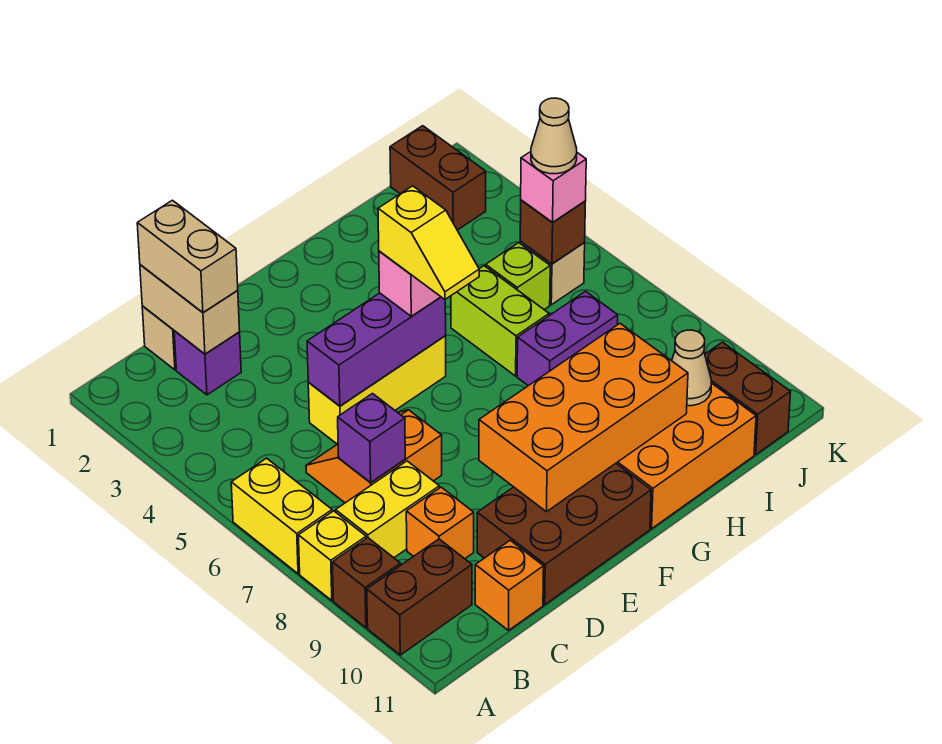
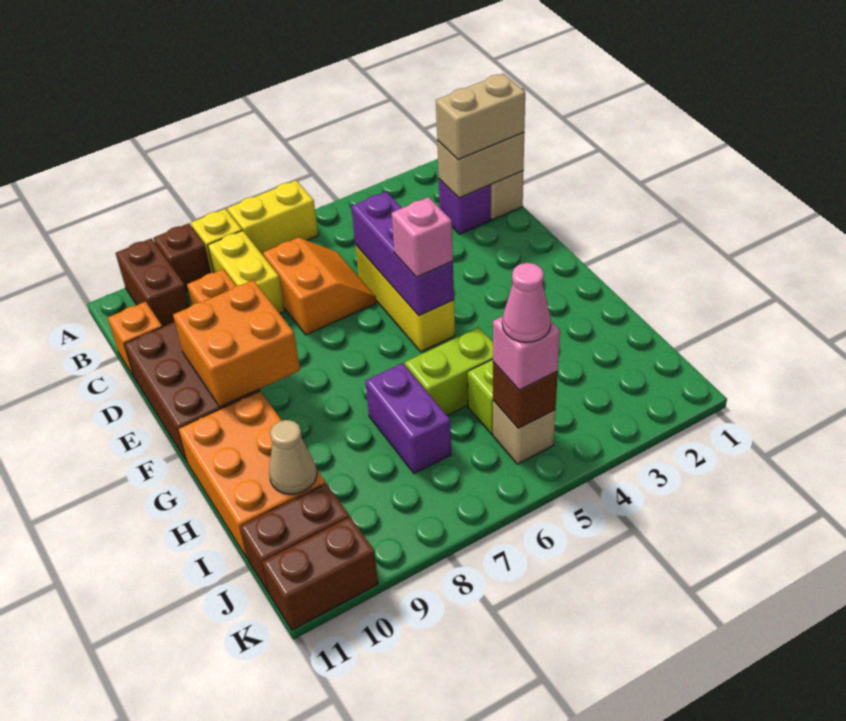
purple 1x1 brick [338,394,405,482] -> none
orange 2x4 brick [479,324,688,512] -> orange 2x2 brick [173,280,300,407]
yellow 1x2 slope [378,186,479,299] -> none
brown 1x2 brick [390,126,486,230] -> brown 1x2 brick moved to [262,517,378,630]
tan 1x1 cone [531,98,577,174] -> pink 1x1 cone [502,263,551,342]

